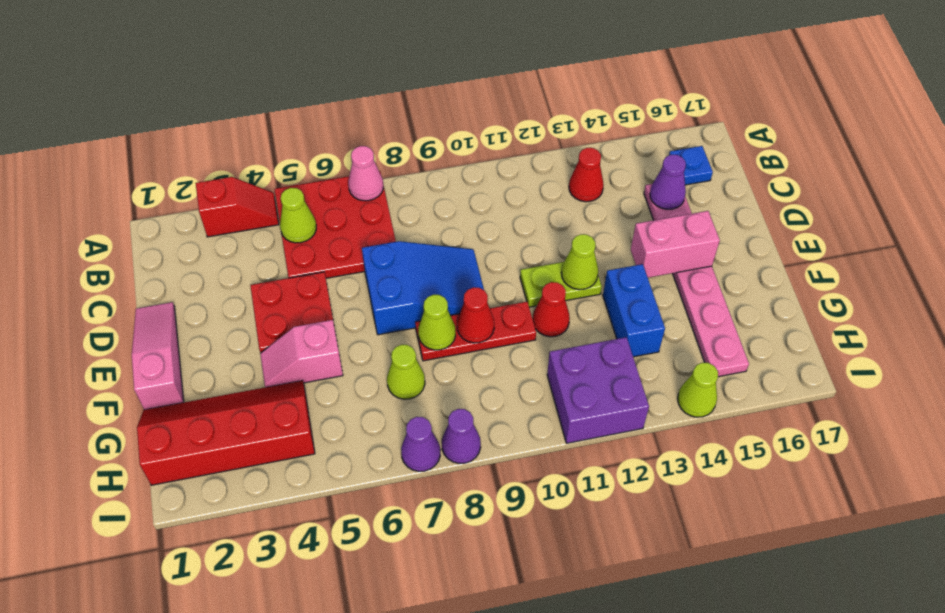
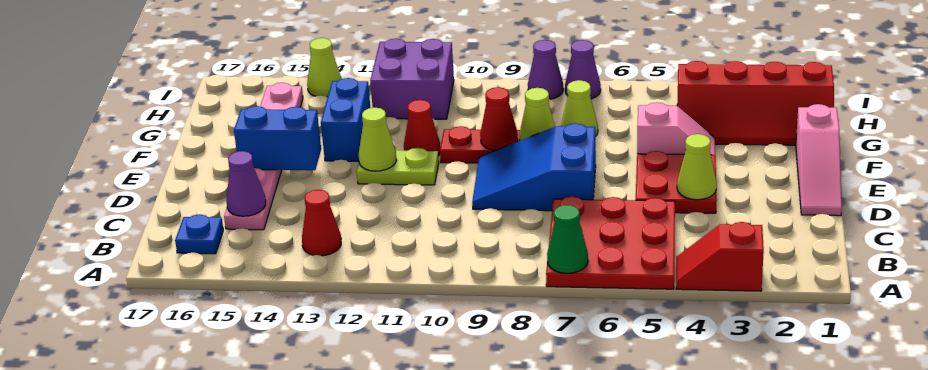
pink 1x1 cone [348,146,383,201] -> green 1x1 cone [547,205,588,273]
lime 1x1 cone [280,188,316,243] -> lime 1x1 cone moved to [677,134,717,200]
pink 1x2 brick [631,211,720,278] -> blue 1x2 brick [234,106,321,170]

